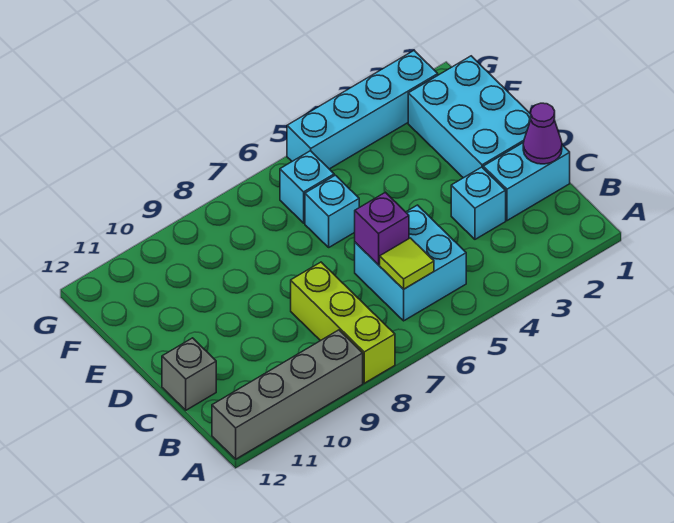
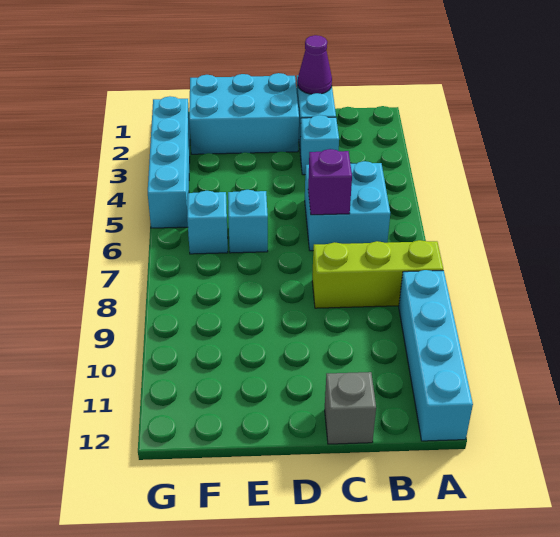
grey 1x4 brick [212,330,363,459] -> cyan 1x4 brick [399,270,473,441]
lime 1x1 tile [380,238,434,289] -> none

